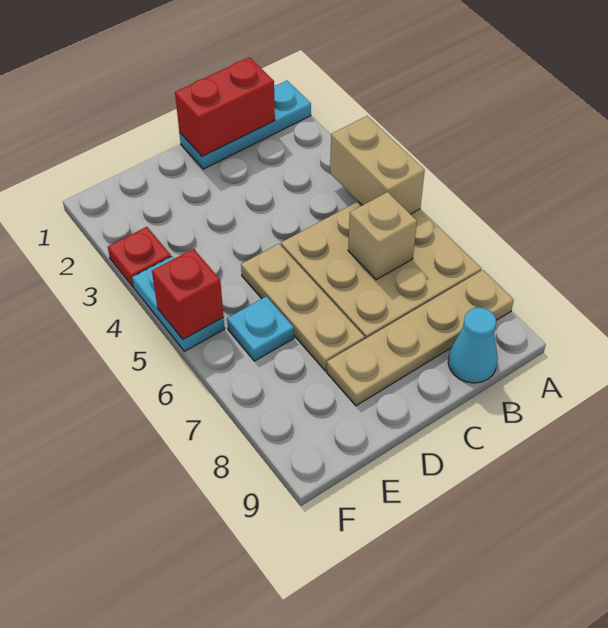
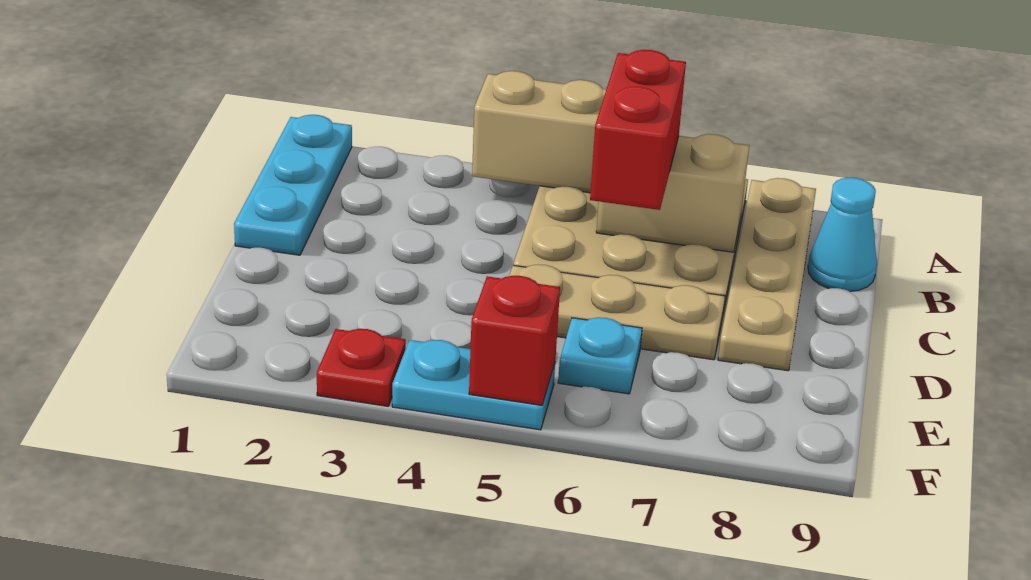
red 1x2 brick [175,57,275,157] -> red 1x2 brick moved to [590,50,686,210]
tan 1x1 brick [348,192,417,280] -> tan 1x2 brick [596,134,749,252]

